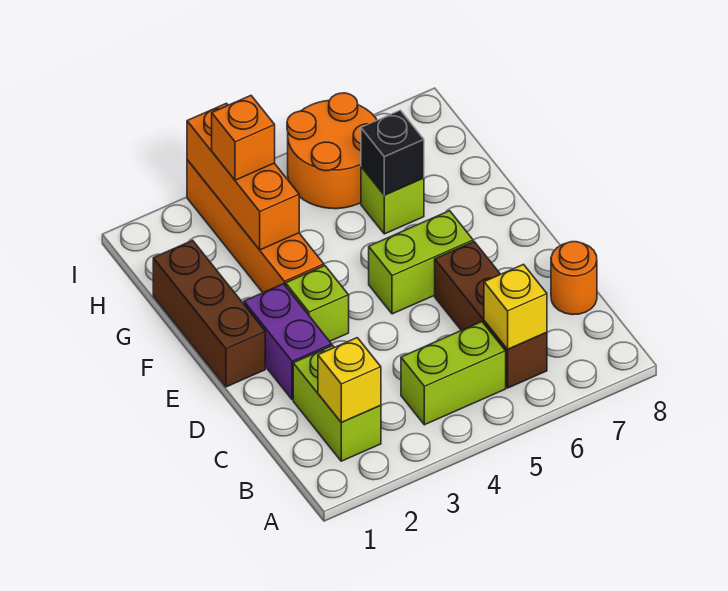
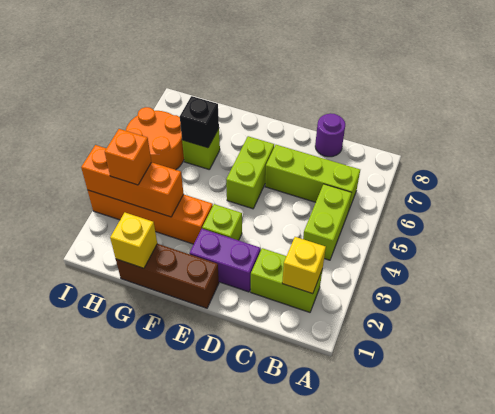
brown 1x3 brick [435,242,547,388] -> lime 1x3 brick [265,145,360,211]
yellow 1x1 brick [484,264,547,349] -> yellow 1x1 brick moved to [110,213,157,268]
orange 1x1 round brick [551,242,597,315] -> purple 1x1 round brick [315,113,345,157]

